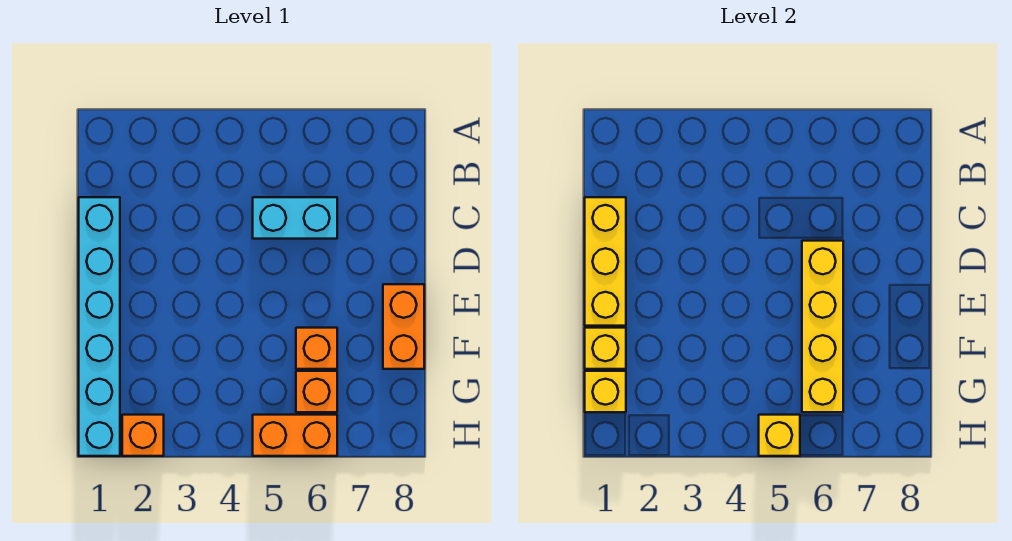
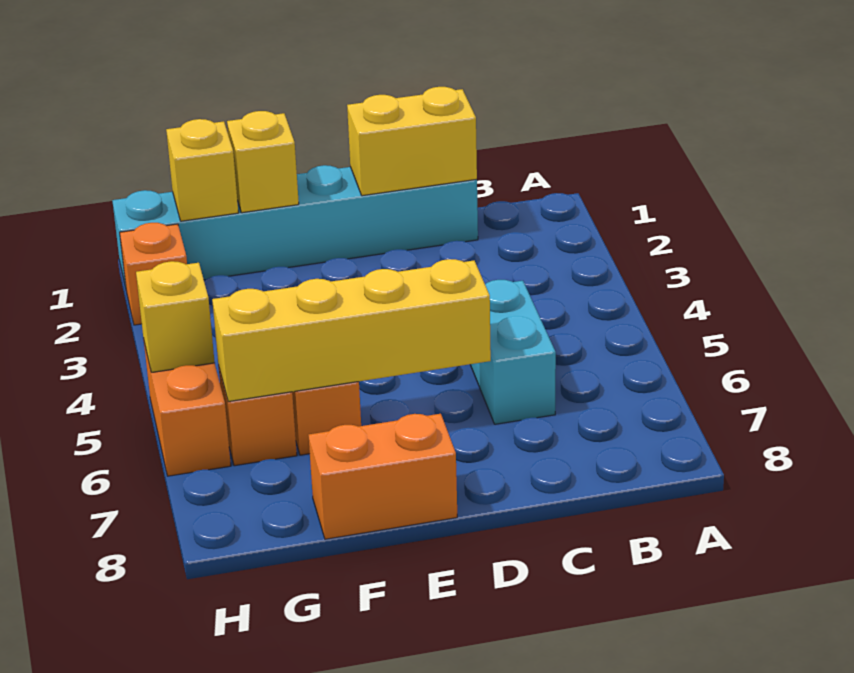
yellow 1x3 brick [585,197,626,326] -> yellow 1x2 brick [347,87,477,196]

